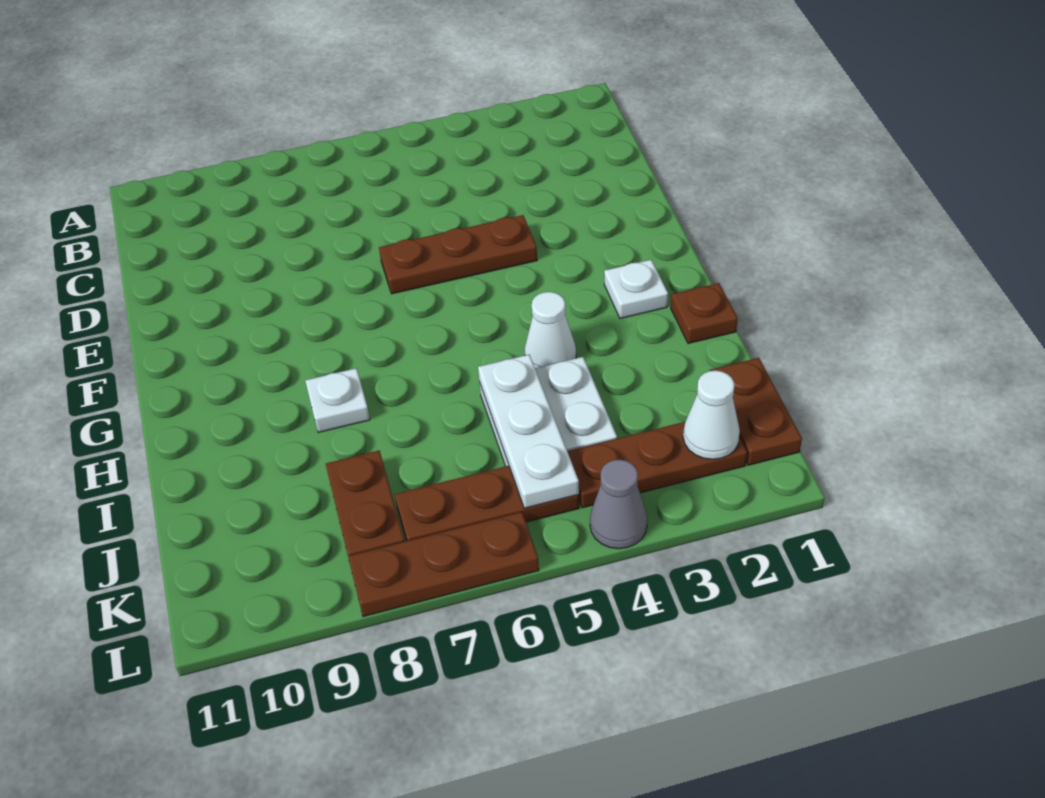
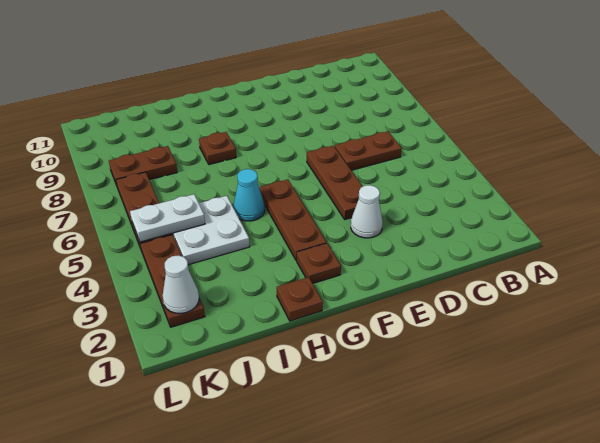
white 1x1 plate [604,260,668,319] -> brown 1x1 plate [297,243,341,283]
white 1x1 cone [524,292,576,368] -> white 1x1 cone moved to [351,185,383,238]
none -> cyan 1x1 cone [233,169,265,221]
white 1x1 plate [305,368,370,433] -> brown 1x1 plate [199,132,236,165]
white 1x3 plate [478,355,579,508] -> white 1x2 plate [130,194,205,242]
brown 1x2 plate [709,358,802,465] -> brown 1x2 plate moved to [335,131,402,170]
grey 1x1 cone [590,460,647,549] -> none
brown 1x3 plate [348,512,539,617] -> brown 1x3 plate moved to [259,179,327,260]

